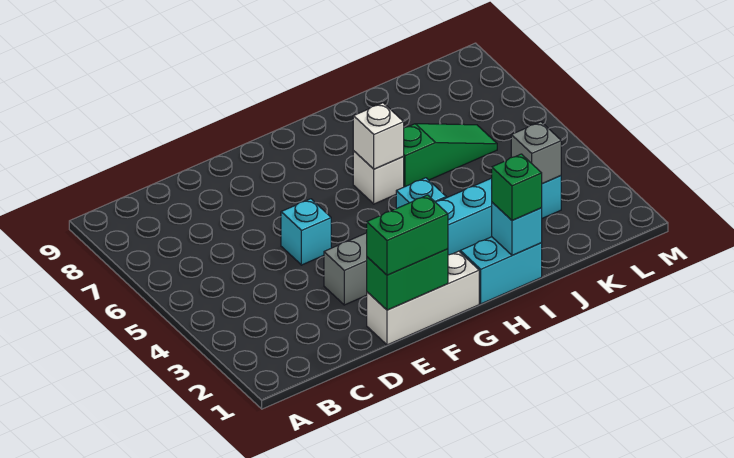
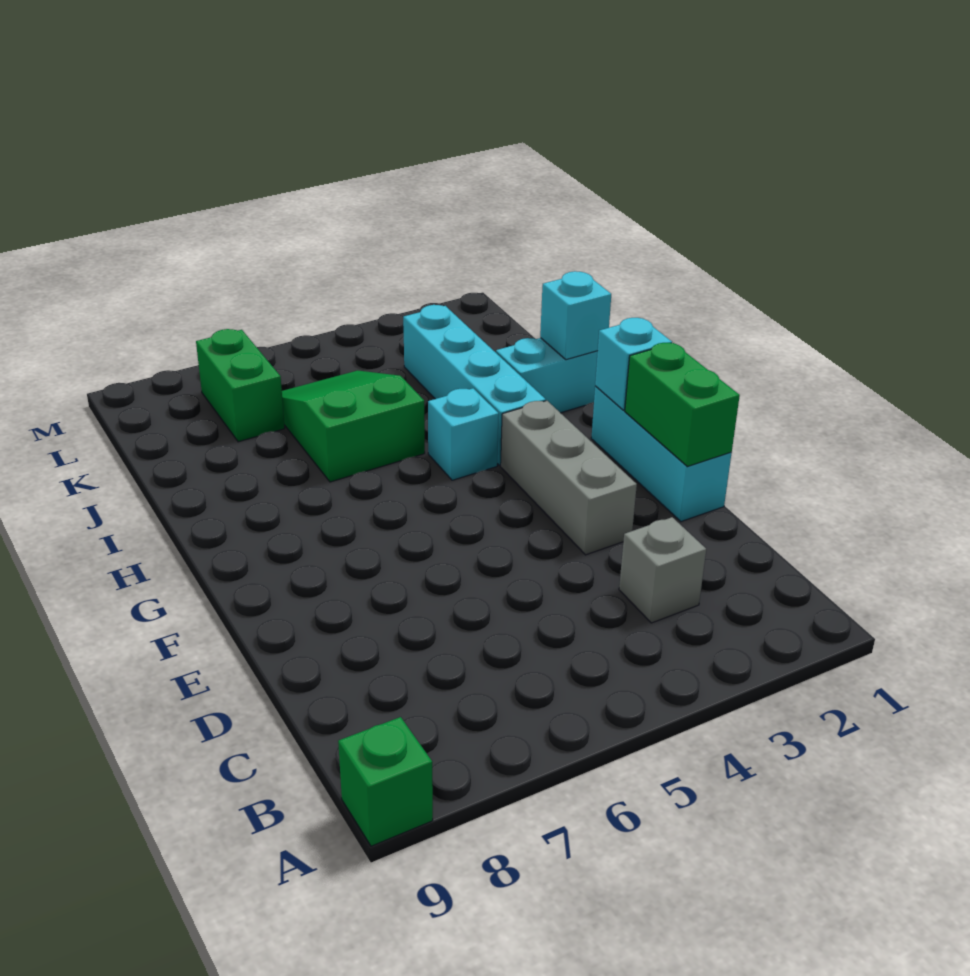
white 1x3 brick [367,251,479,345] -> cyan 1x3 brick [591,386,732,522]
green 1x2 brick [367,195,448,275] -> green 1x2 brick moved to [196,329,285,442]
cyan 1x1 brick [281,199,331,265] -> cyan 1x1 brick moved to [595,318,672,410]
cyan 1x2 brick [460,237,542,304] -> cyan 1x2 brick turned to [496,338,598,413]
white 1x1 brick [353,151,404,204] -> none
white 1x1 brick [353,103,404,169] -> none
green 1x1 brick [492,154,542,220] -> green 1x1 brick moved to [338,717,433,846]
green 1x3 slope [403,124,497,187] -> green 2x3 slope [282,370,425,482]
grey 1x1 brick [511,122,561,184] -> grey 1x1 brick moved to [619,517,706,623]

